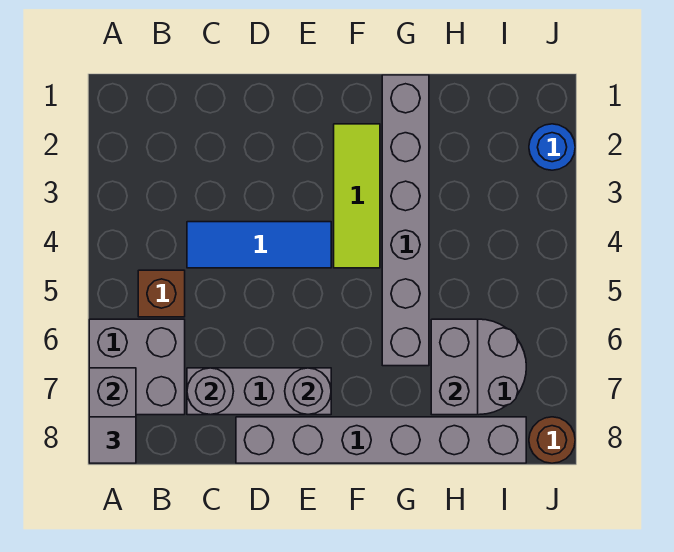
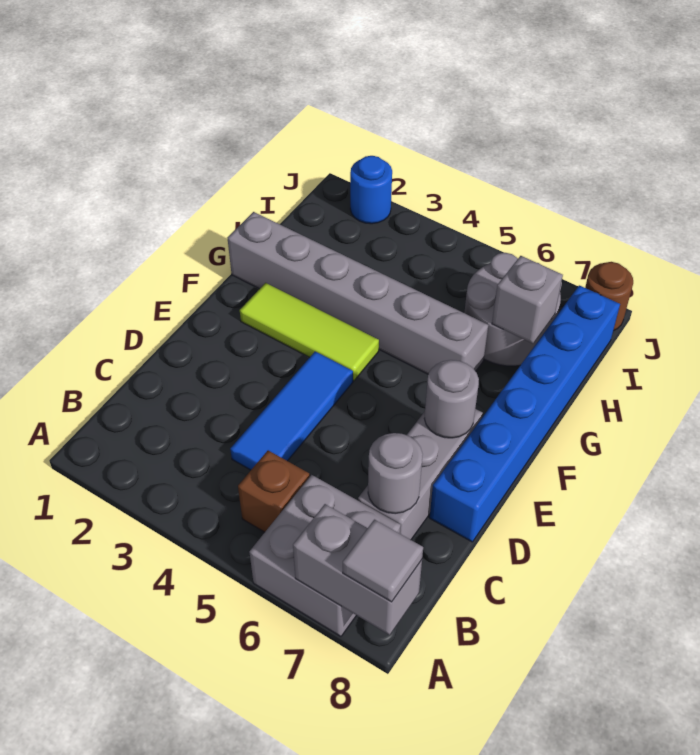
grey 1x6 brick [236,417,526,463] -> blue 1x6 brick [430,285,620,542]
grey 1x2 brick [431,319,478,415] -> grey 1x1 brick [492,256,563,344]

